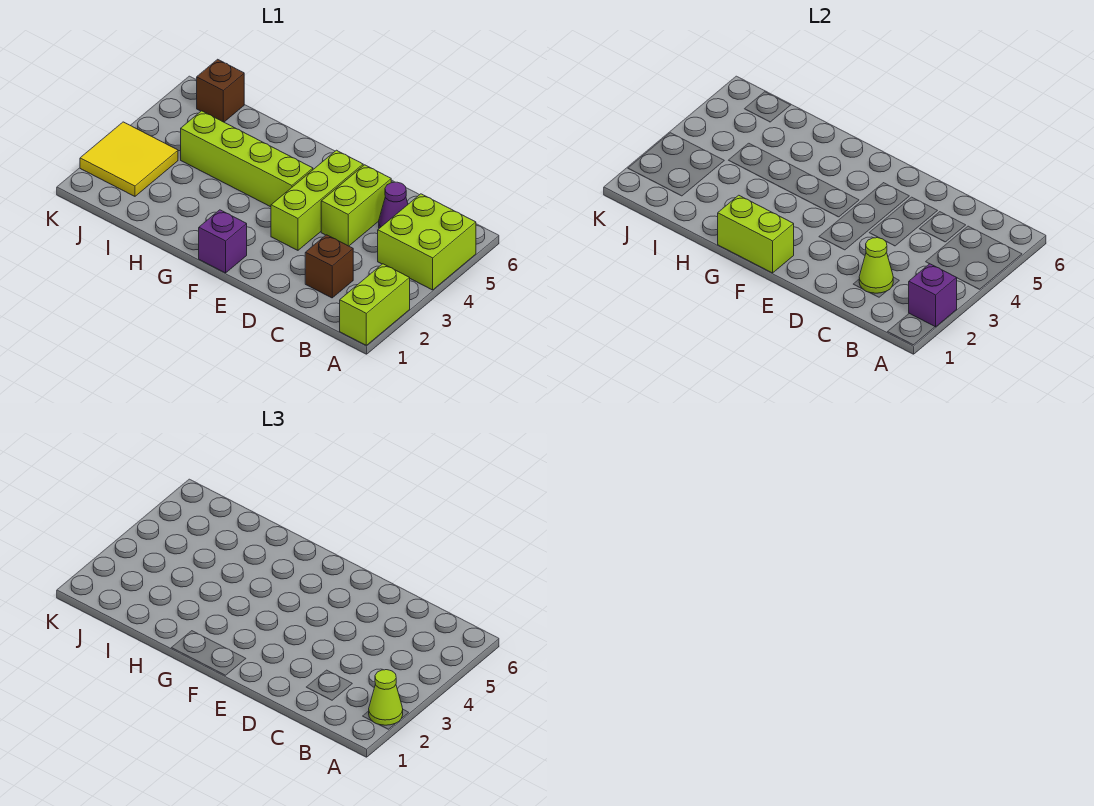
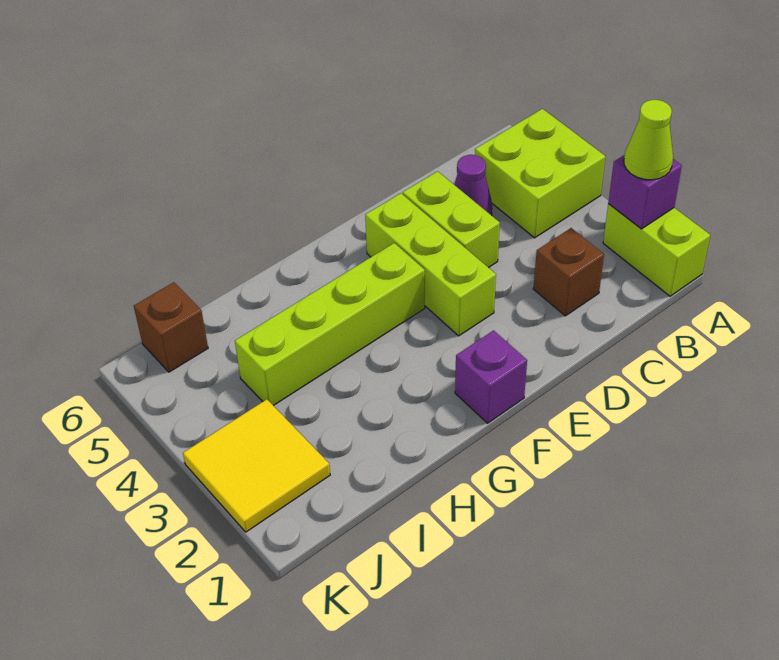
lime 1x1 cone [859,238,893,293] -> none
lime 1x2 brick [718,195,794,273] -> none

